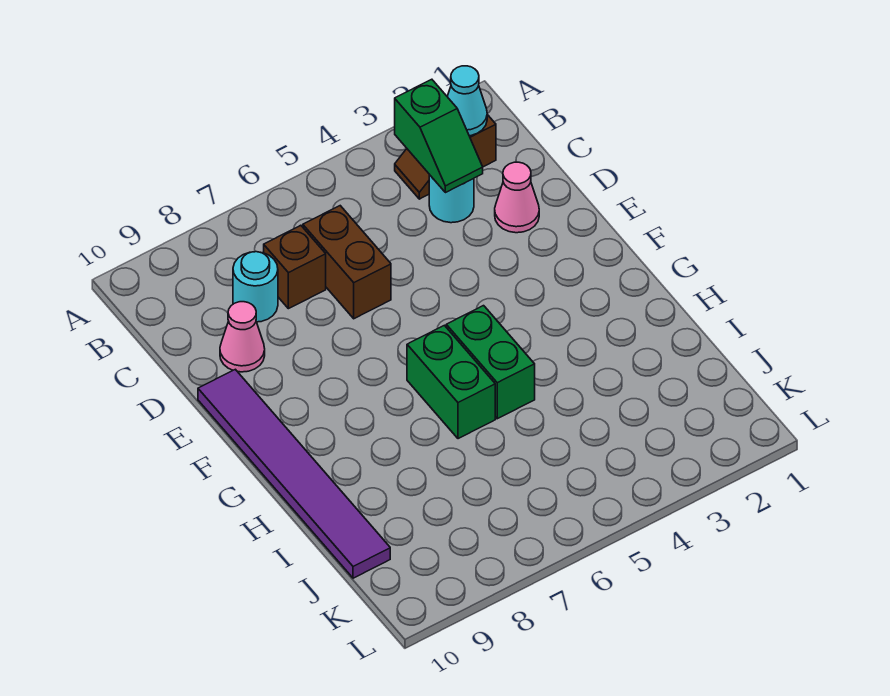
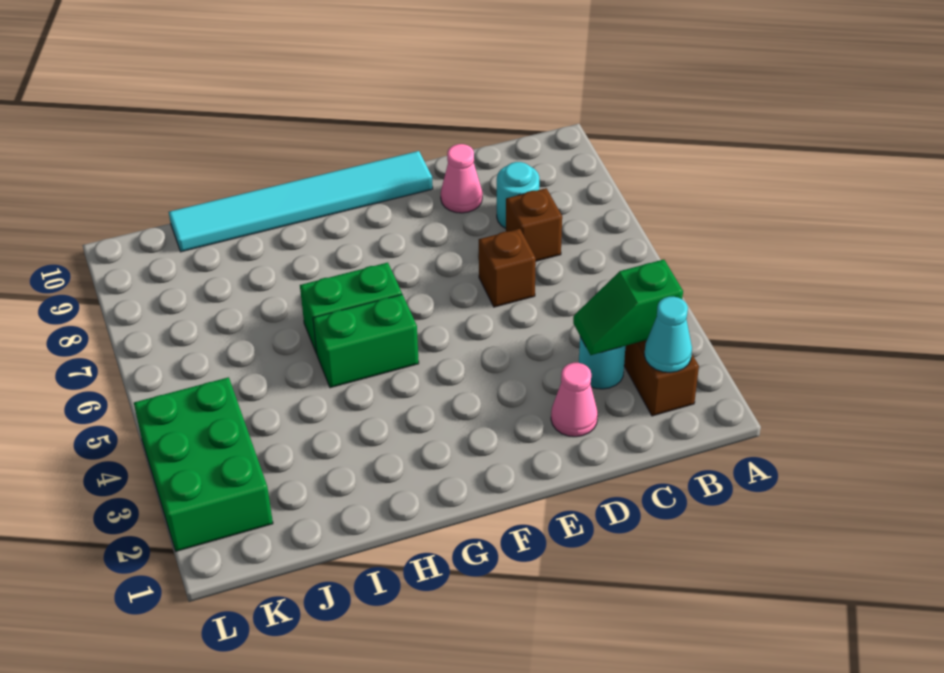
brown 1x2 brick [303,206,391,319] -> brown 1x1 brick [479,229,536,307]
purple 1x6 tile [198,369,390,578] -> cyan 1x6 tile [169,151,433,252]
none -> green 2x3 brick [134,377,273,551]

